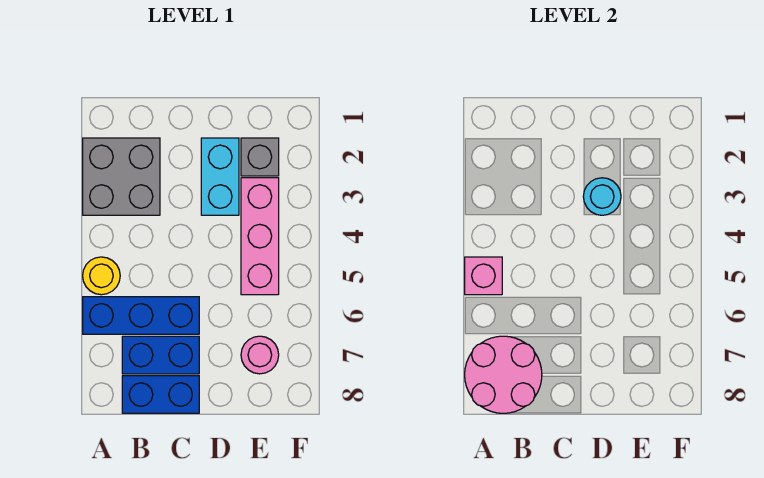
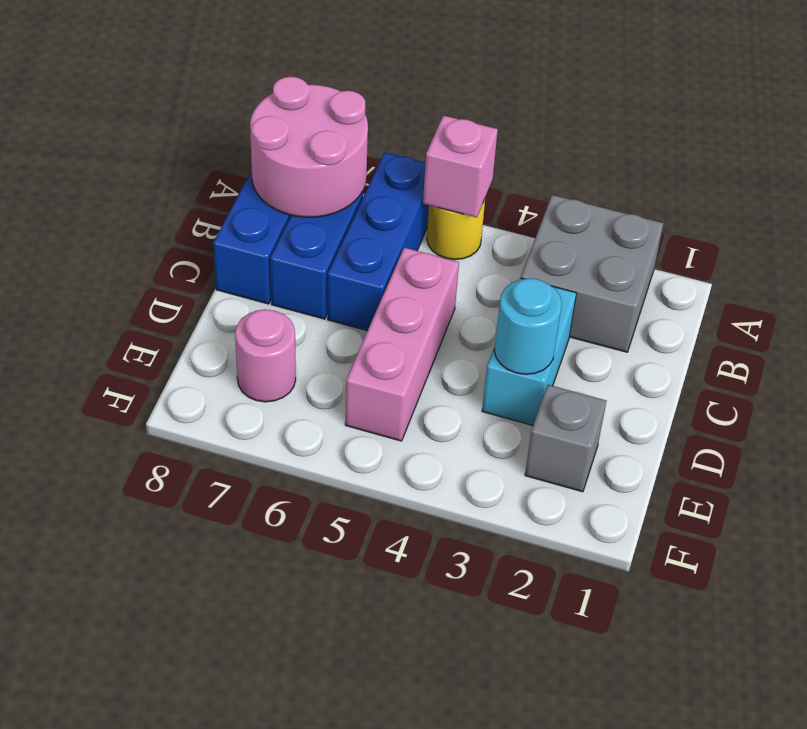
cyan 1x2 brick [201,138,239,215] -> cyan 1x2 brick turned to [482,278,576,425]
pink 1x3 brick [241,178,279,295] -> pink 1x3 brick turned to [345,248,459,441]

